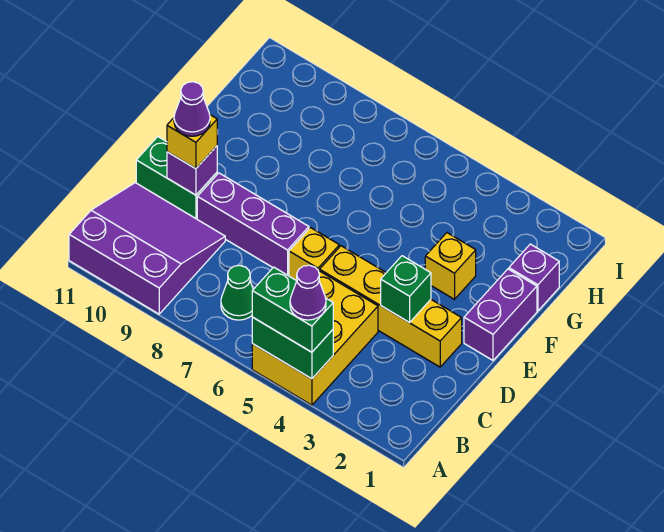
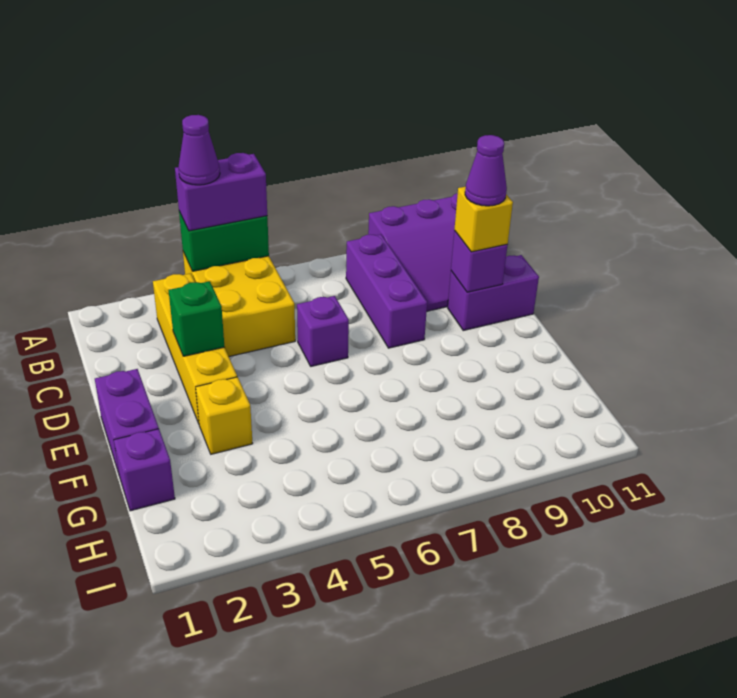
green 1x2 brick [252,267,333,352] -> purple 1x2 brick [175,153,267,231]
green 1x1 cone [221,265,253,320] -> none
yellow 1x4 brick [320,246,462,367] -> yellow 1x4 brick turned to [153,273,237,423]
yellow 1x1 brick [289,228,339,281] -> purple 1x1 brick [297,296,349,366]
purple 1x3 brick [197,173,309,275] -> purple 1x3 brick turned to [346,234,427,348]
green 1x2 brick [136,137,217,219] -> purple 1x2 brick [448,255,539,330]

